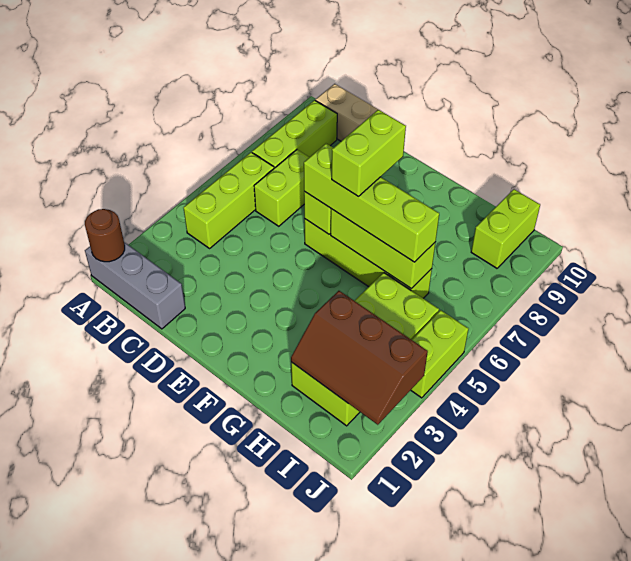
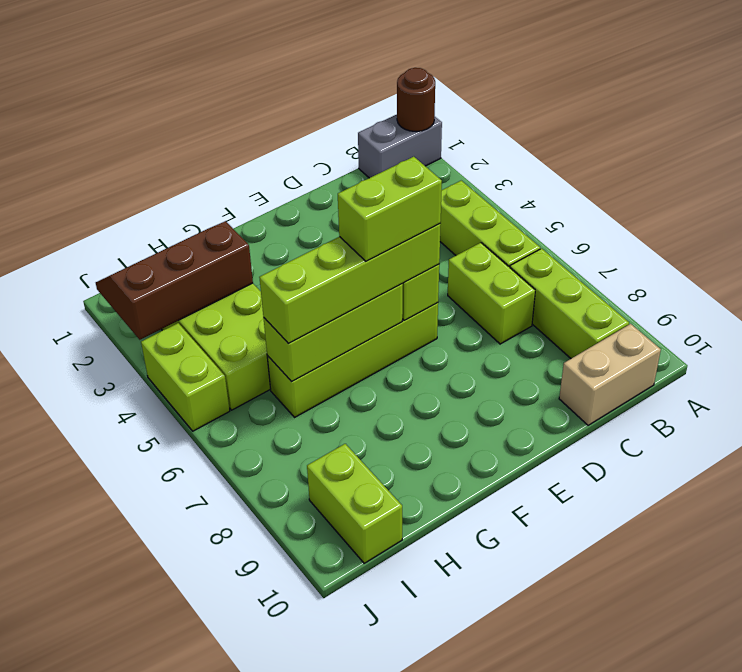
grey 1x3 brick [85,242,185,329] -> grey 1x2 brick [358,115,442,178]
lime 1x2 brick [332,110,406,196] -> lime 1x2 brick turned to [338,157,442,261]

